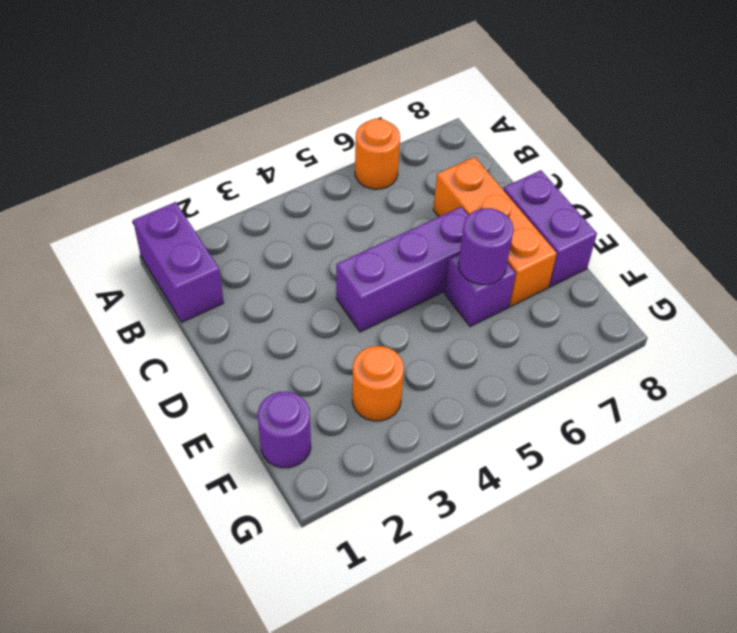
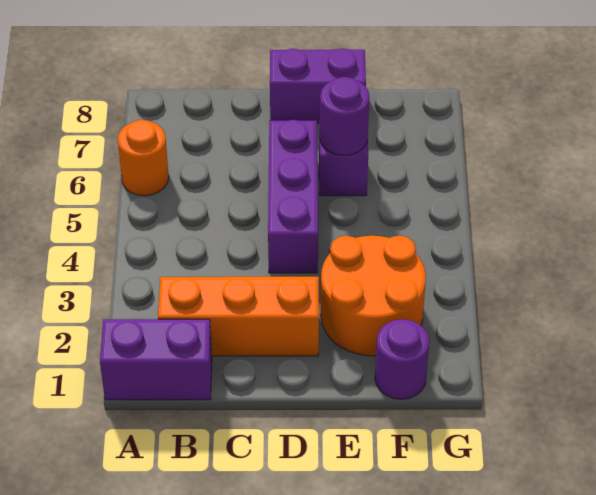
orange 1x3 brick [433,157,557,306] -> orange 1x3 brick moved to [158,277,319,356]
orange 1x1 round brick [352,346,404,421] -> orange 2x2 round brick [321,236,426,356]

